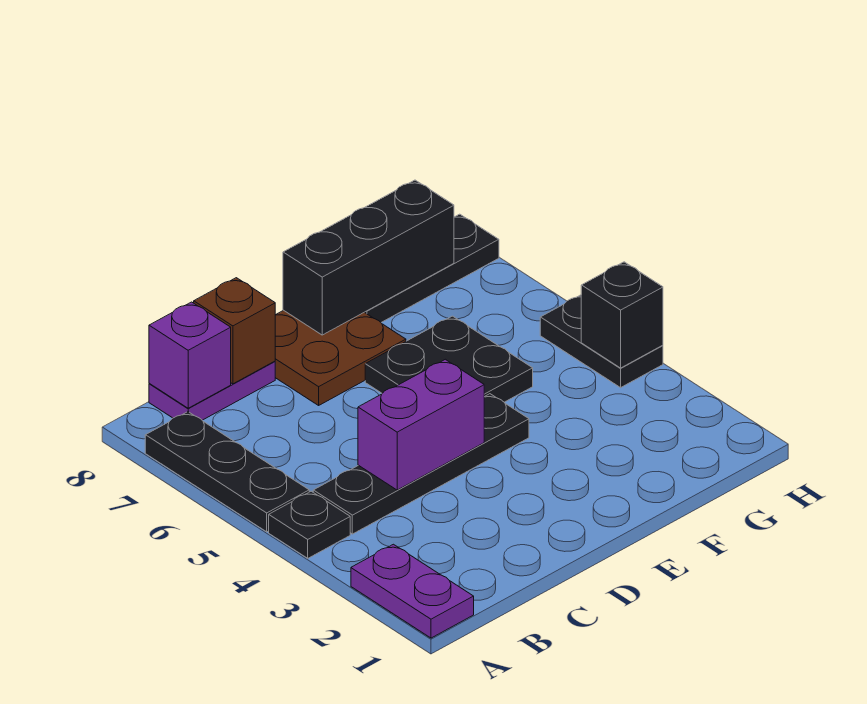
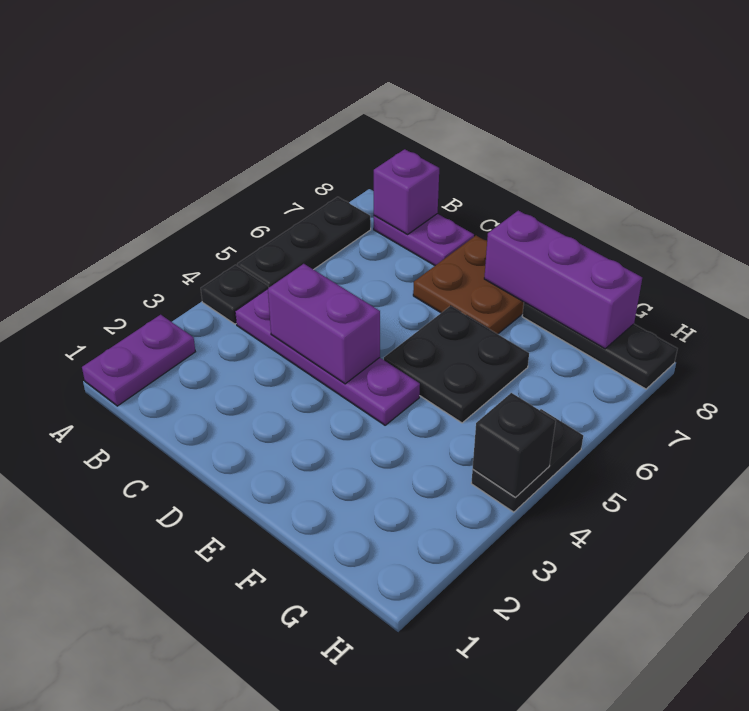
black 1x4 plate [313,394,529,534] -> purple 1x4 plate [235,289,420,425]
brown 1x1 brick [194,278,275,384] -> none
black 1x3 brick [283,180,454,335] -> purple 1x3 brick [484,211,642,349]

